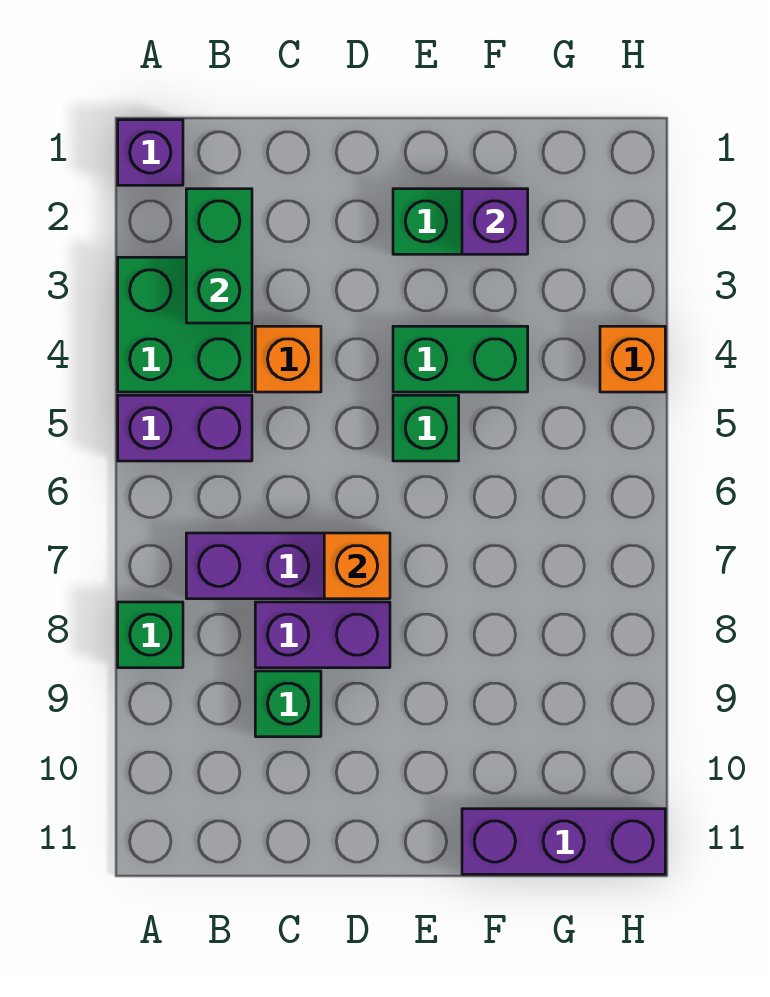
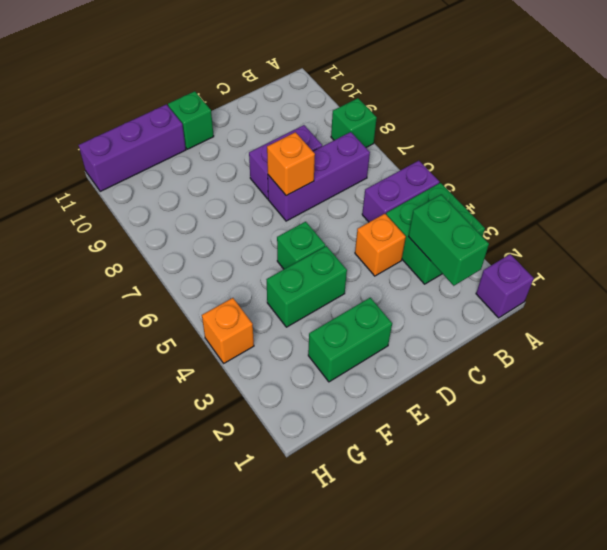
green 1x1 brick [255,671,321,737] -> green 1x1 brick moved to [168,91,214,149]
purple 1x1 brick [462,189,528,254] -> none

